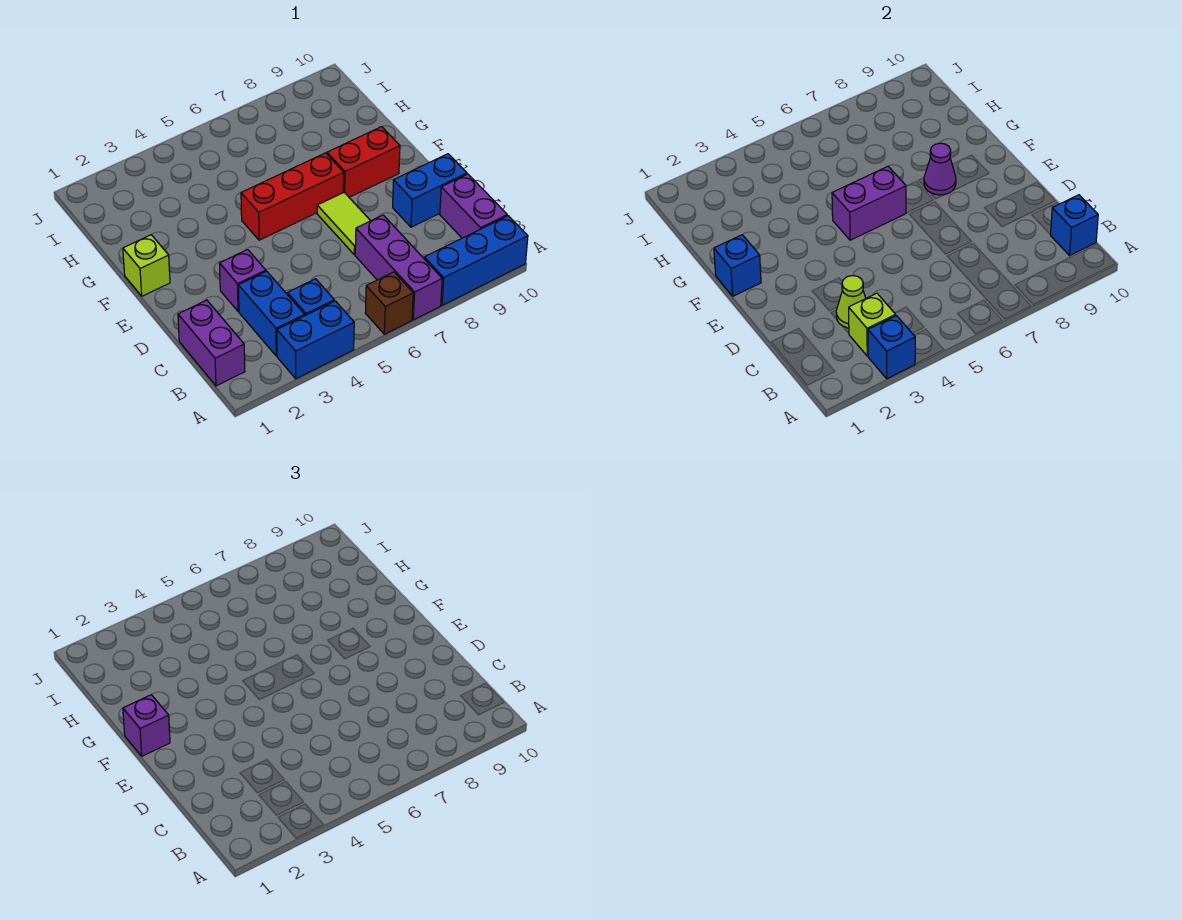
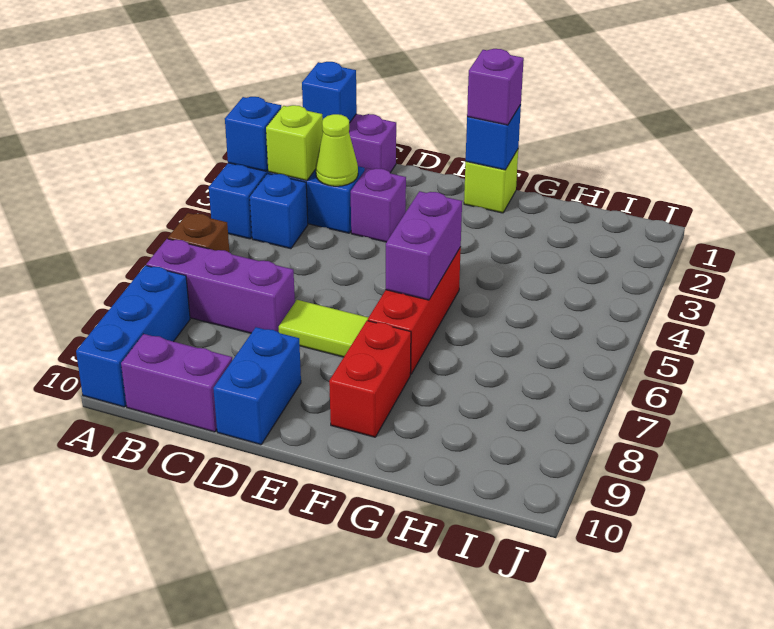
blue 1x1 brick [1051,195,1098,255] -> blue 1x1 brick moved to [302,62,357,123]
purple 1x1 cone [924,143,956,195] -> none

